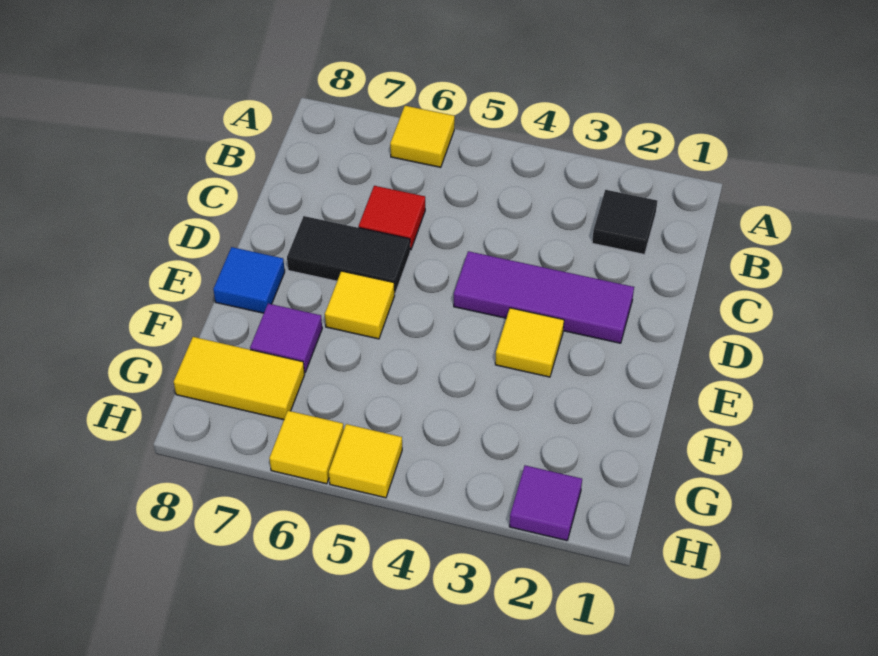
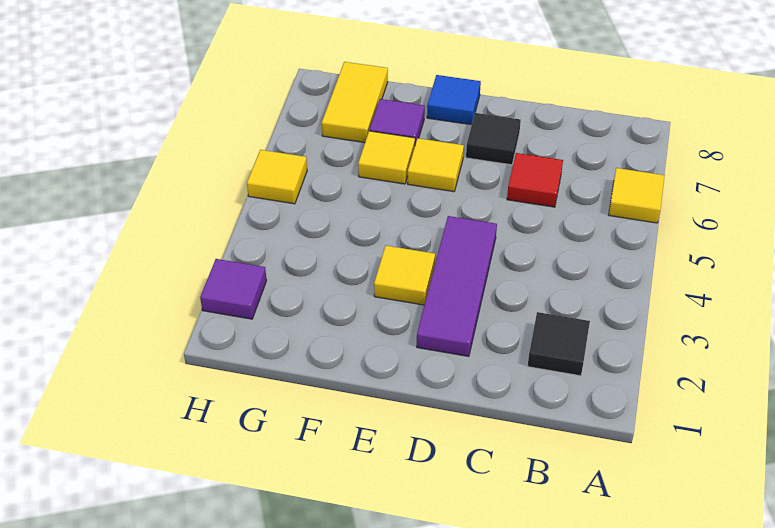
black 1x2 tile [287,216,410,294] -> black 1x1 tile [466,113,521,165]
yellow 1x1 tile [269,411,344,484] -> yellow 1x1 tile moved to [358,131,415,184]

